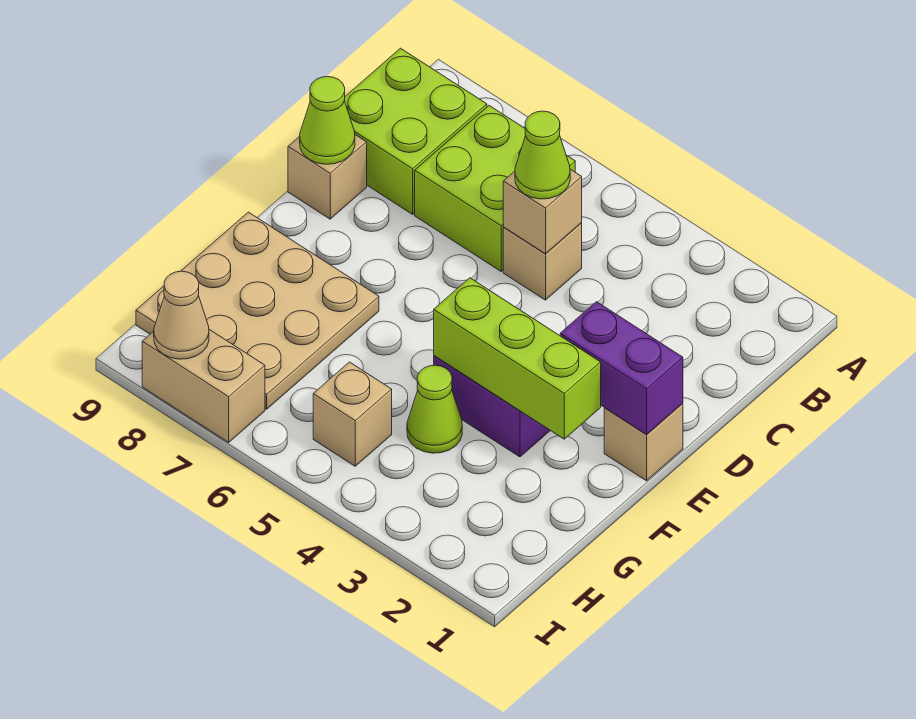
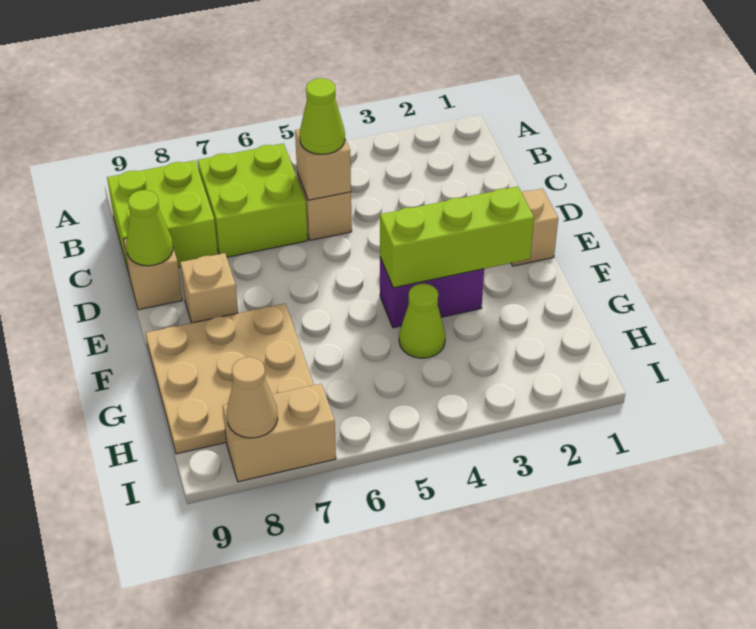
purple 1x2 brick [560,302,683,434] -> none
tan 1x1 brick [313,362,392,466] -> tan 1x1 brick moved to [180,253,238,323]

